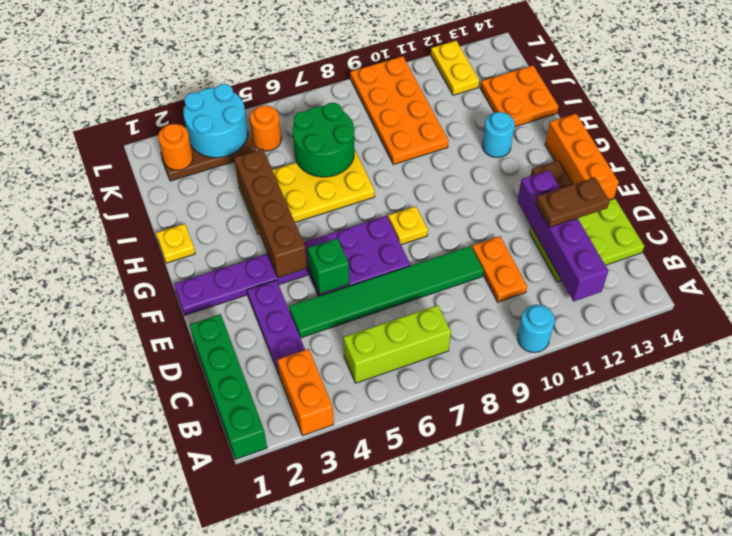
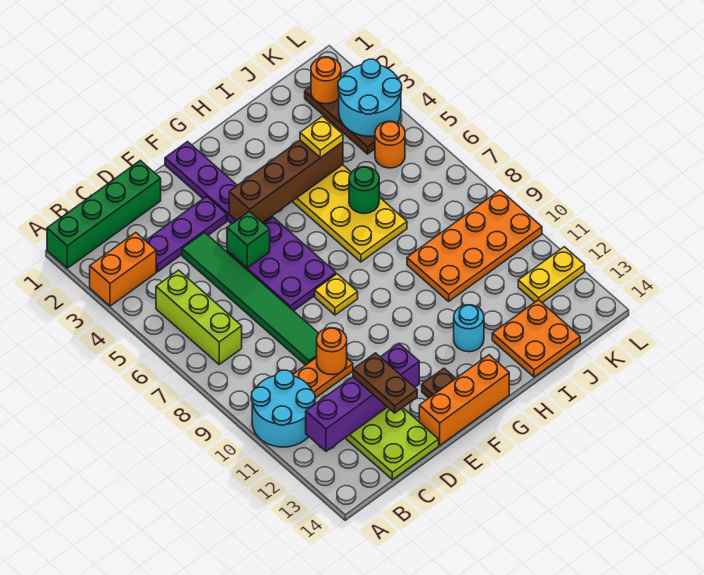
cyan 1x1 round brick [517,305,555,353] -> cyan 2x2 round brick [251,370,315,447]
none -> orange 1x1 round brick [317,328,347,375]
yellow 1x1 plate [156,224,195,263] -> yellow 1x1 plate moved to [300,116,343,158]
green 2x2 round brick [293,103,355,177] -> green 1x1 round brick [349,167,379,214]

